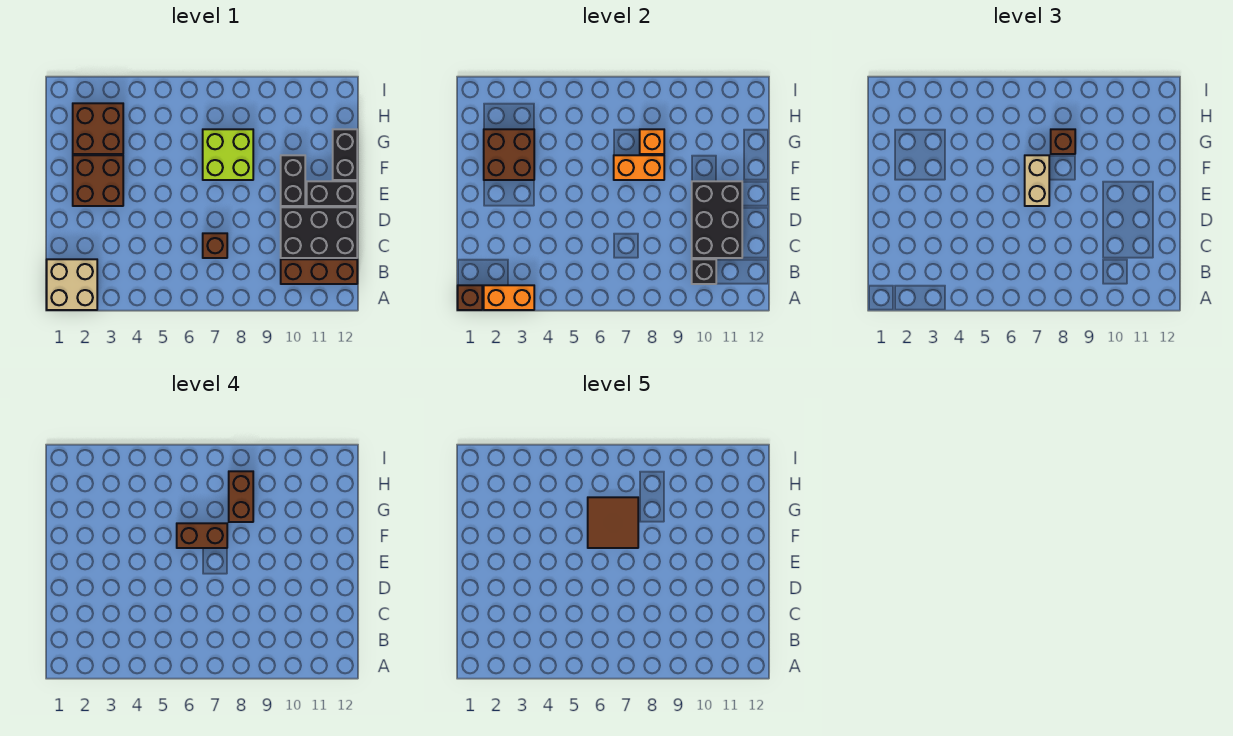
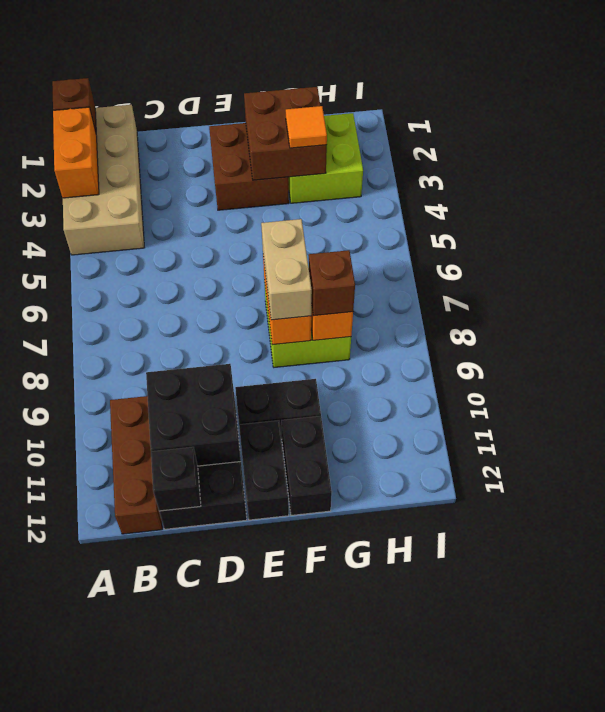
tan 2x2 brick [47,259,97,310] -> tan 2x4 brick [63,105,144,255]
black 1x1 brick [692,259,716,284] -> black 1x1 brick moved to [151,447,201,511]
brown 1x1 brick [203,233,227,258] -> none
black 2x3 brick [692,181,742,258] -> black 2x2 brick [146,364,241,466]
tan 1x2 brick [1025,155,1049,206] -> tan 1x2 brick turned to [261,219,312,320]
brown 1x2 brick [177,523,227,548] -> none
brown 2x2 tile [588,497,638,548] -> none
black 1x2 brick [333,129,357,180] -> black 1x2 brick turned to [281,416,332,515]
brown 2x2 brick [73,103,123,154] -> lime 2x2 brick [288,113,363,203]
none -> orange 1x1 tile [286,106,327,148]
brown 1x2 brick [229,471,253,522] -> none

